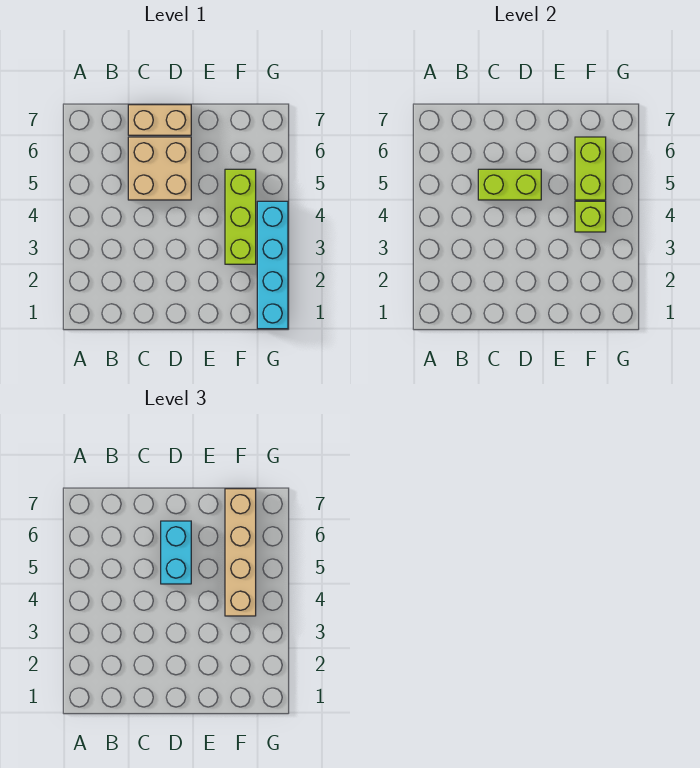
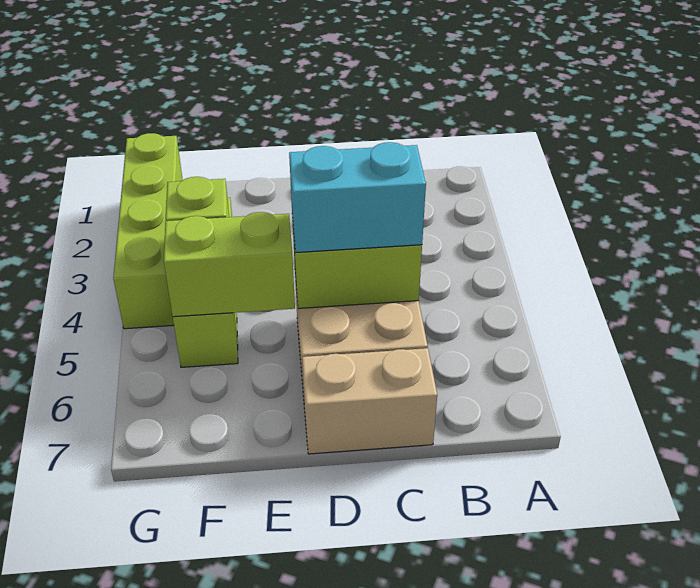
cyan 1x2 brick [161,521,191,584] -> cyan 1x2 brick turned to [289,142,426,253]
tan 1x4 brick [225,489,256,616] -> none
lime 1x2 brick [575,137,606,200] -> lime 1x2 brick turned to [164,212,295,317]
cyan 1x4 brick [257,201,288,329] -> lime 1x4 brick [113,133,183,329]

